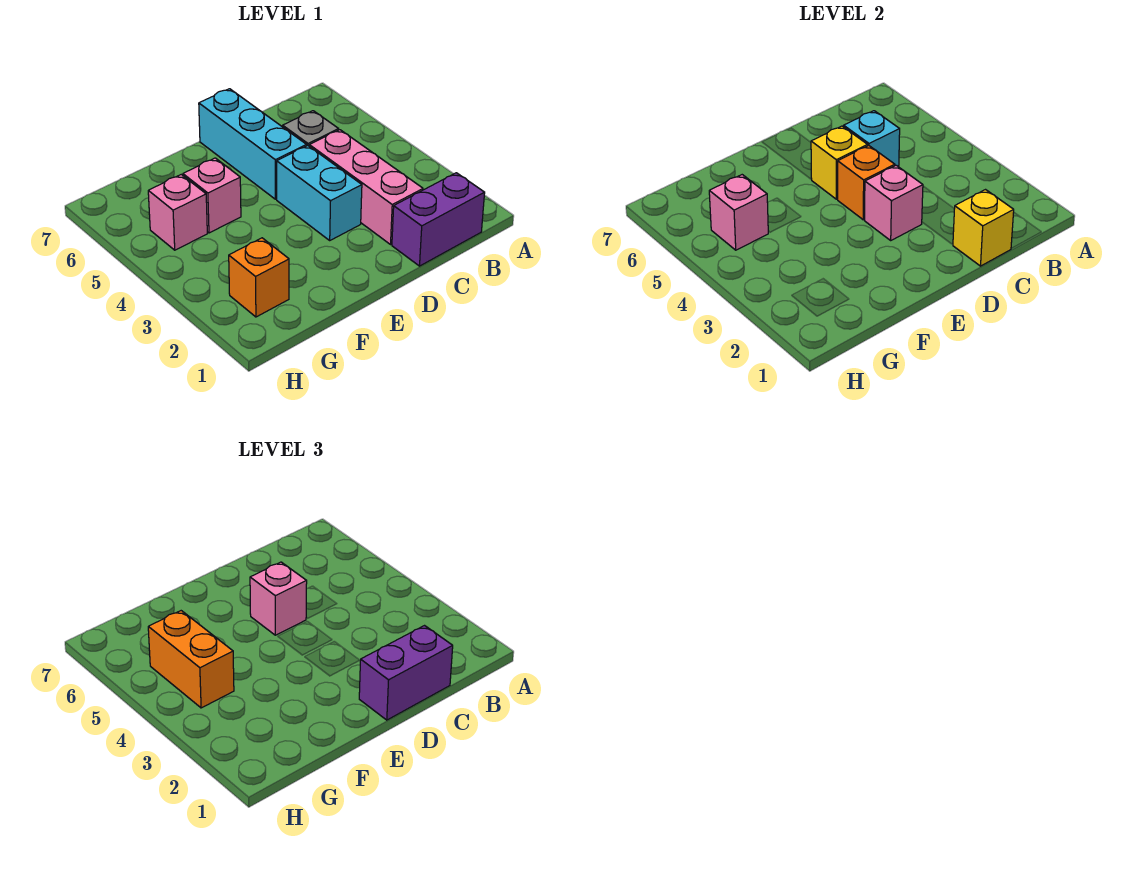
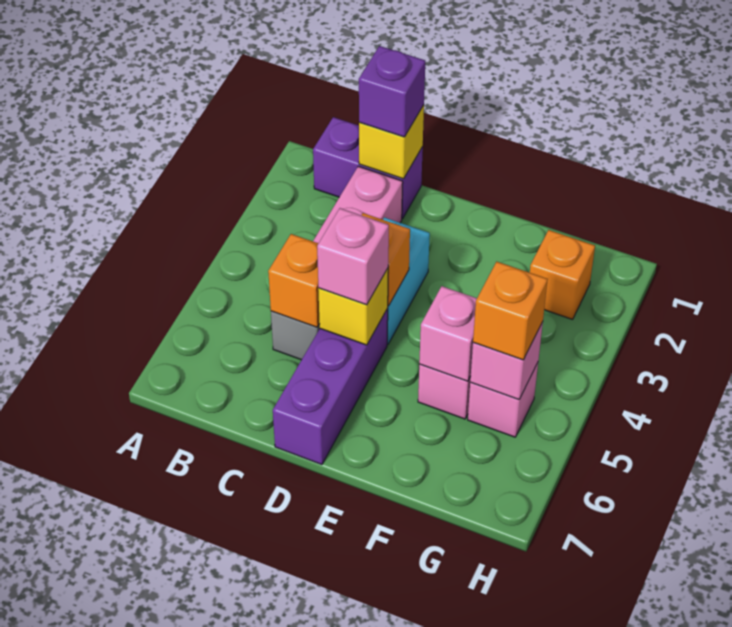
purple 1x2 brick [359,626,453,720] -> purple 1x1 brick [359,46,425,137]
cyan 1x1 brick [844,111,900,167] -> orange 1x1 brick [268,234,320,327]
pink 1x1 brick [865,165,923,240] -> pink 1x1 brick moved to [419,286,477,381]
cyan 1x3 brick [199,89,307,199] -> purple 1x3 brick [273,309,388,465]
orange 1x2 brick [148,611,234,708] -> orange 1x1 brick [473,262,548,360]

